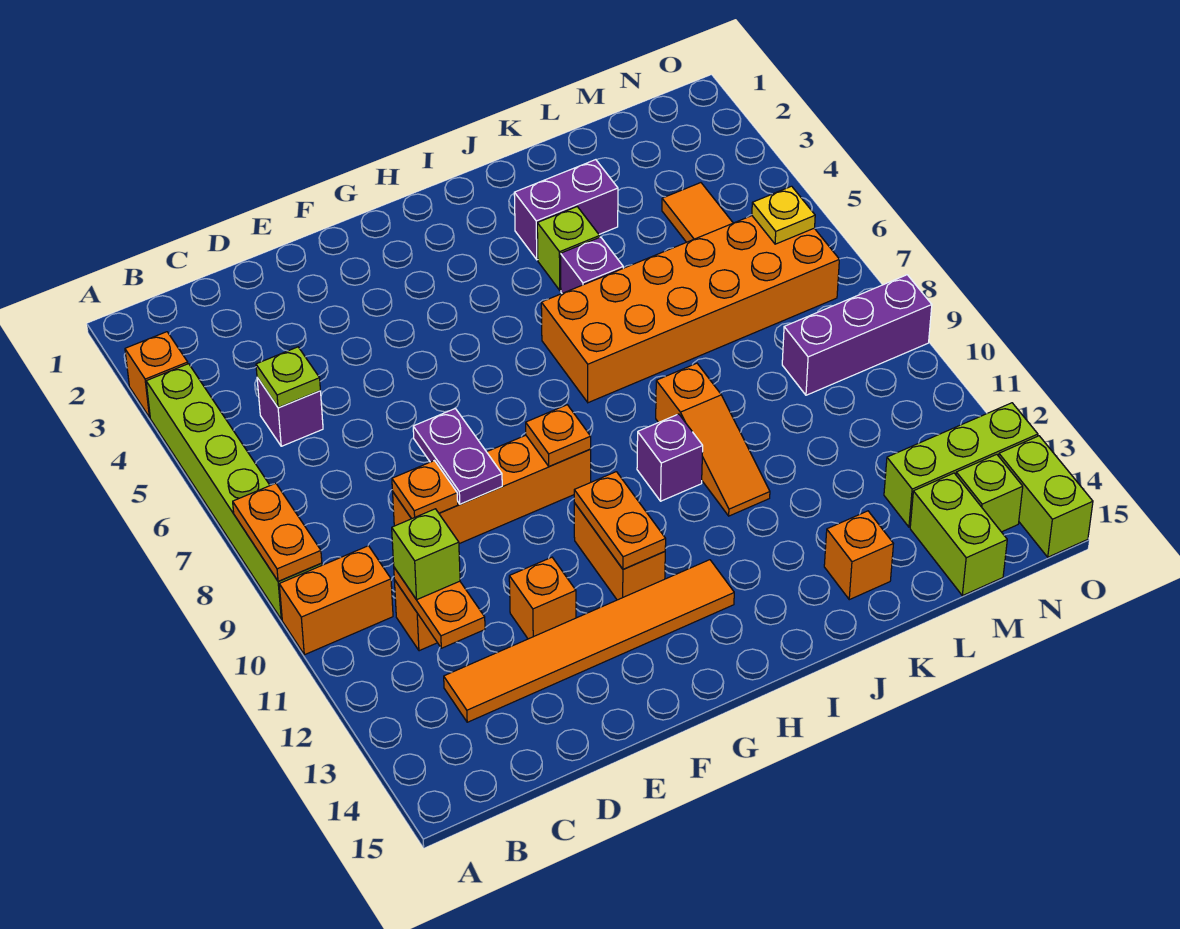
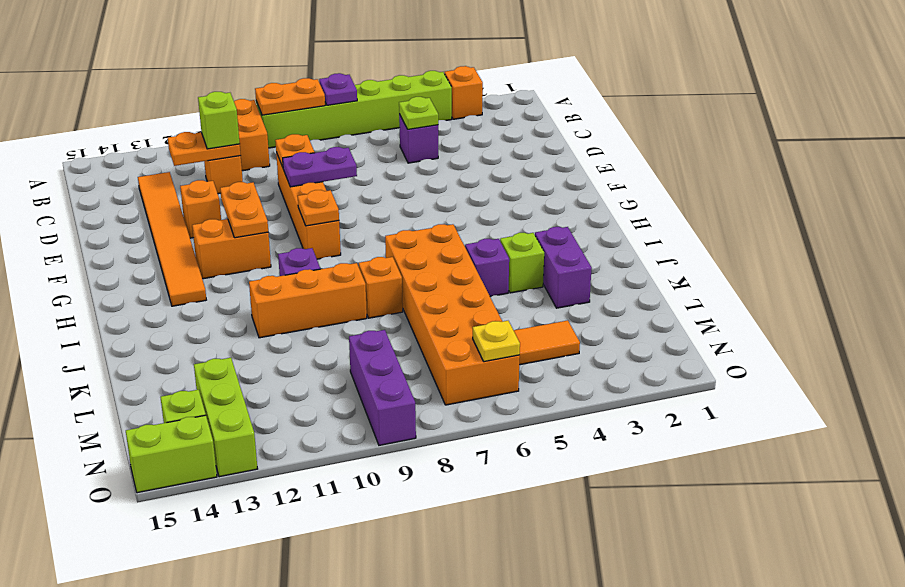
none -> purple 1x1 plate [319,73,357,105]
orange 1x2 plate [574,472,666,569] -> orange 1x2 plate turned to [220,182,268,238]
orange 1x3 slope [656,363,770,516] -> orange 1x3 brick [249,263,367,338]
orange 1x1 brick [824,511,893,600] -> orange 1x1 brick moved to [359,257,403,318]
lime 1x2 brick [910,473,1007,596] -> none

